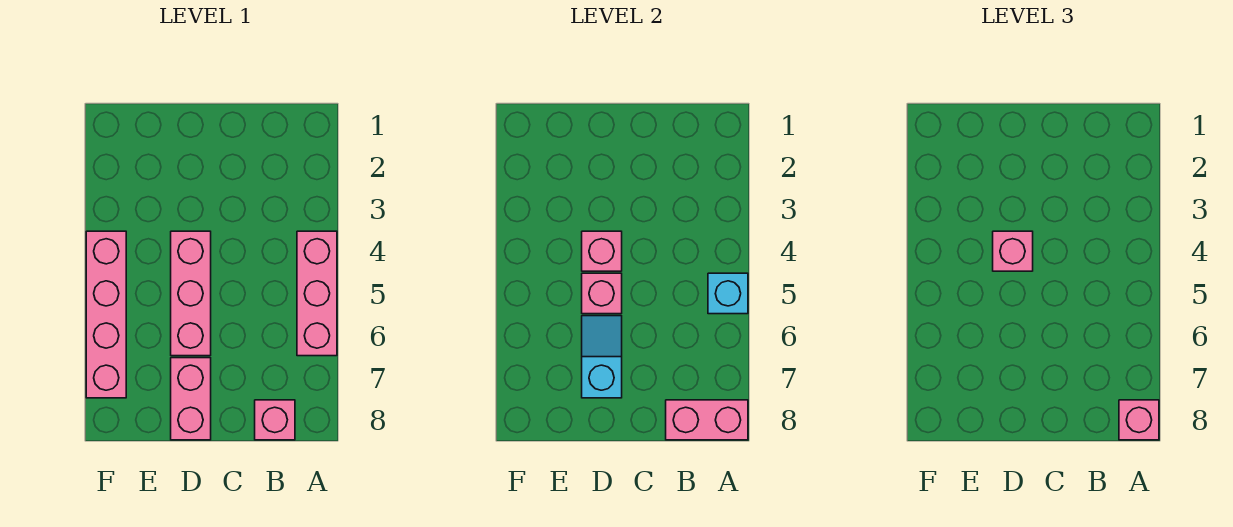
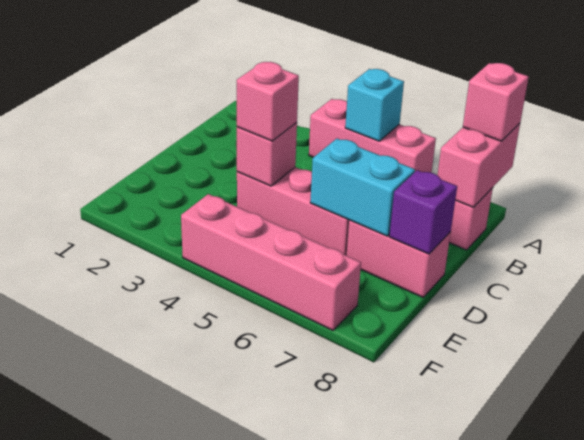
pink 1x1 brick [582,273,622,314] -> none
cyan 1x2 slope [582,316,622,398] -> cyan 1x2 brick [310,139,415,236]
none -> purple 1x1 brick [389,170,457,254]

